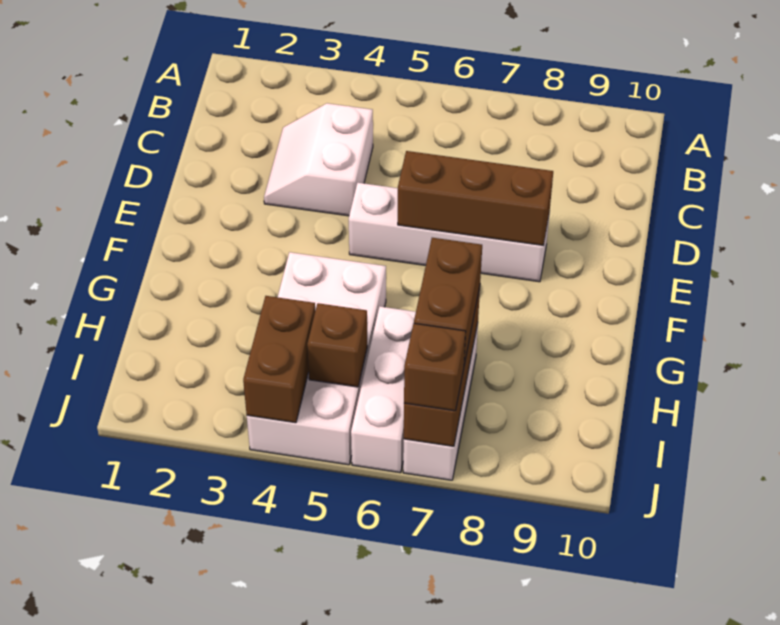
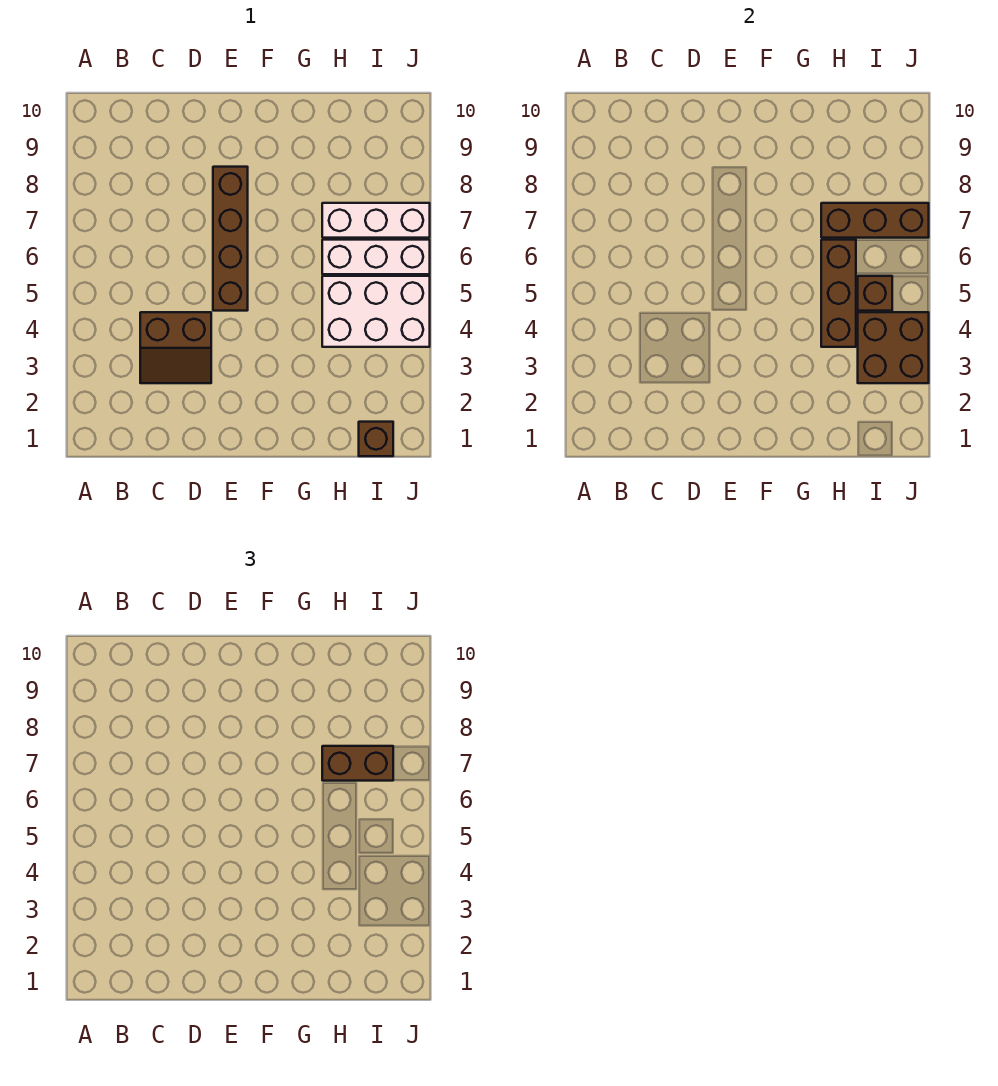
white 2x2 slope [264,103,373,216] -> brown 2x2 slope [140,312,211,383]
white 1x4 brick [349,183,550,282] -> brown 1x4 brick [213,167,248,311]
brown 1x3 brick [398,151,553,245] -> brown 1x3 brick moved to [821,240,856,347]
white 2x4 brick [247,252,386,465] -> white 2x3 brick [322,276,430,347]
brown 1x2 brick [243,296,315,423] -> brown 2x2 brick [858,312,929,383]
brown 1x1 brick [404,323,466,411] -> brown 1x1 brick moved to [359,422,393,456]

